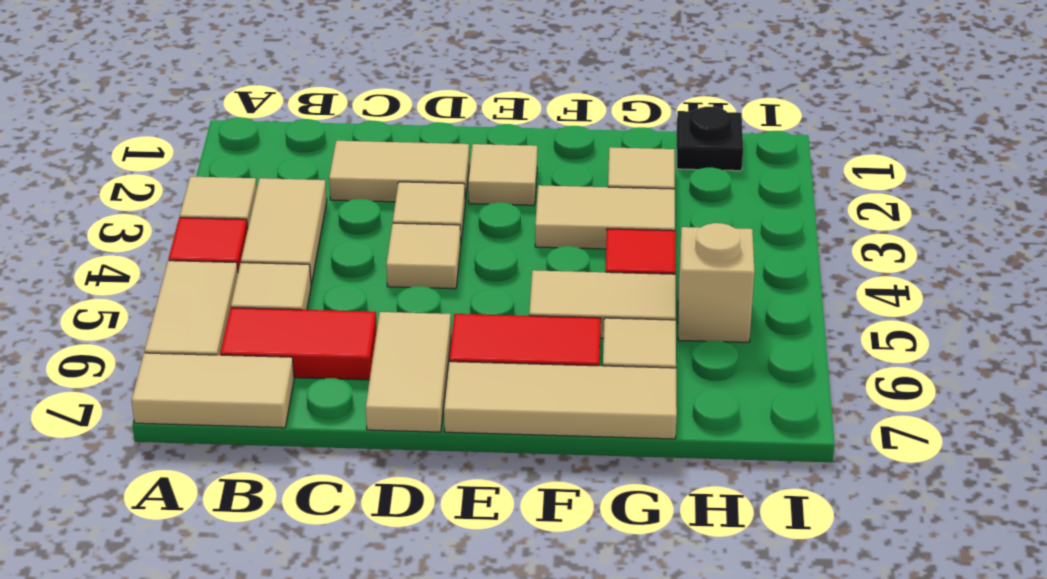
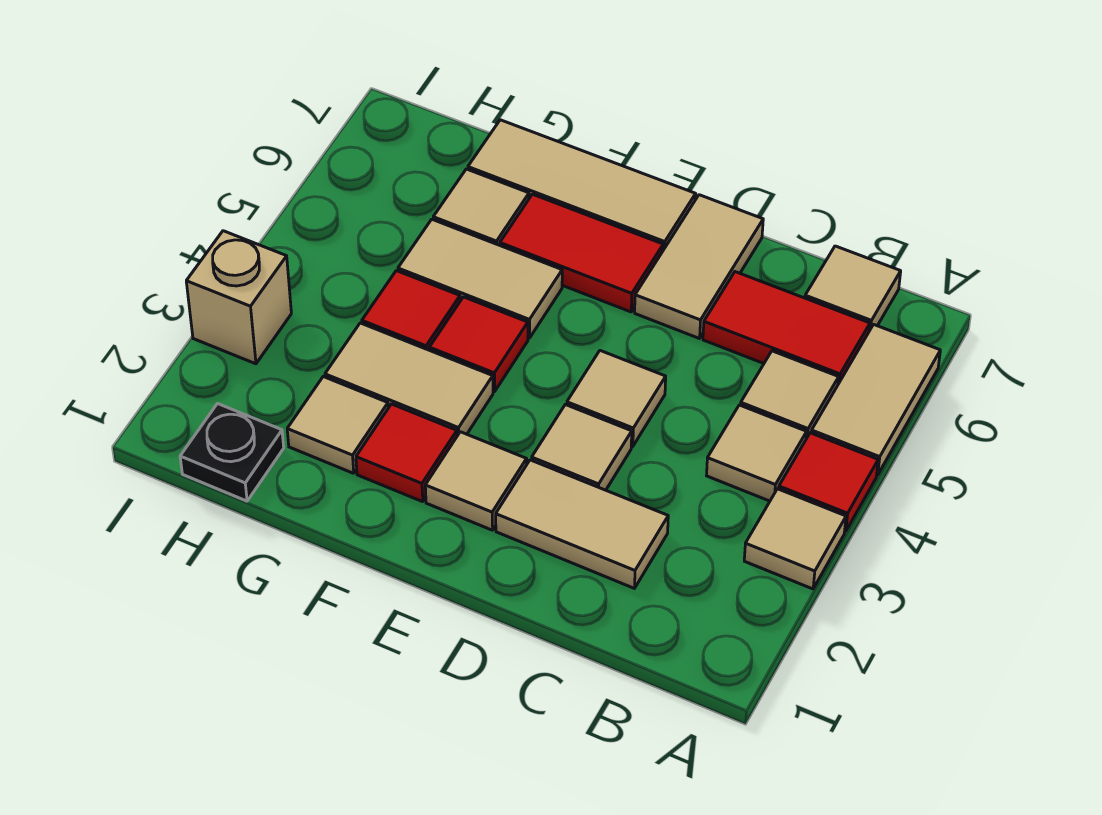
tan 1x2 tile [131,353,294,428] -> tan 1x1 tile [805,246,901,331]
tan 1x2 tile [241,178,327,284] -> tan 1x1 tile [707,405,807,501]
none -> red 1x1 tile [356,404,457,502]
none -> red 1x1 tile [429,297,528,391]
tan 1x1 brick [678,223,755,342] -> tan 1x1 brick moved to [186,231,291,364]

